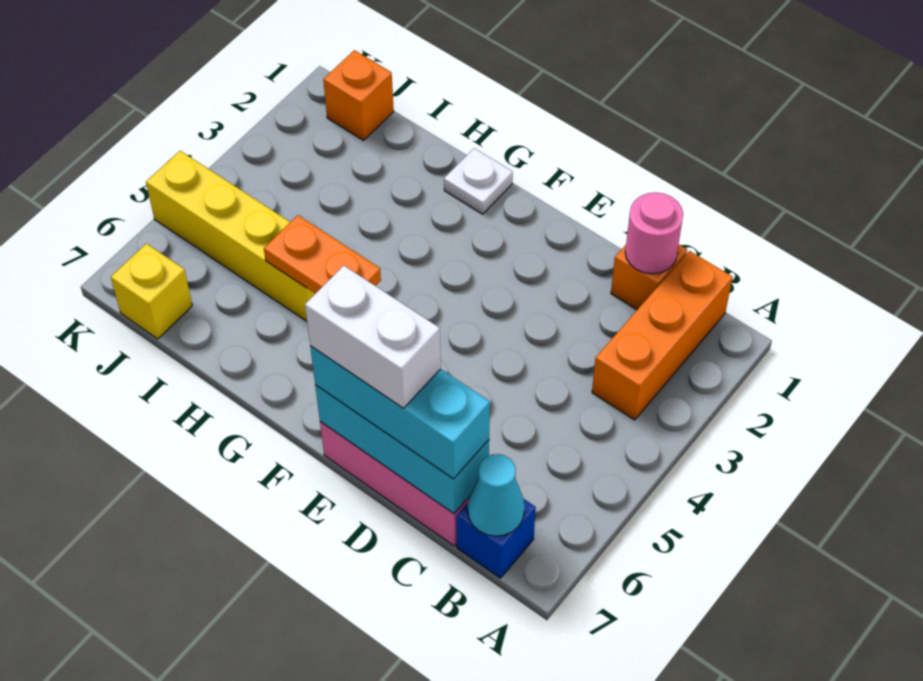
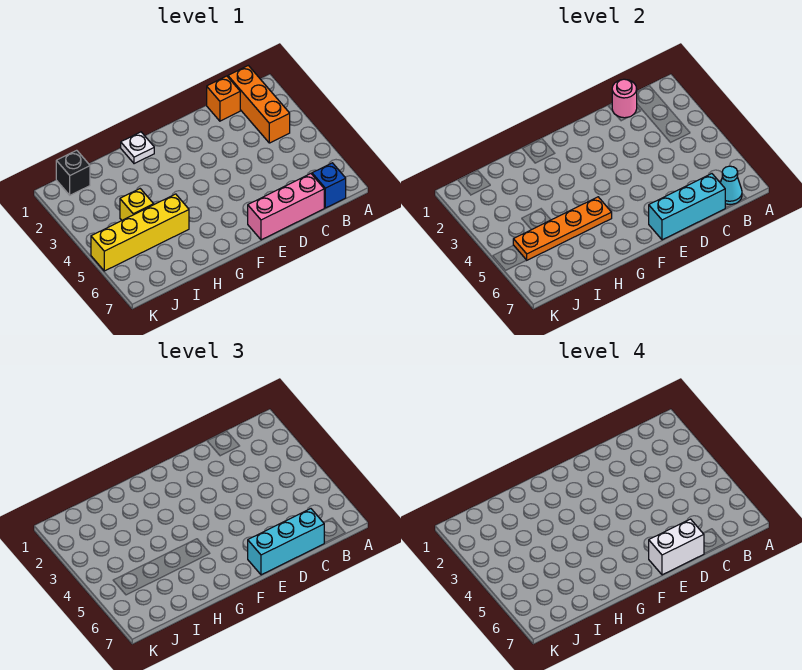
orange 1x2 plate [264,215,381,294] -> orange 1x4 plate [513,197,612,260]
orange 1x1 brick [323,50,394,140] -> black 1x1 brick [56,150,90,195]
yellow 1x1 brick [111,244,192,339] -> yellow 1x1 brick moved to [120,189,154,220]

